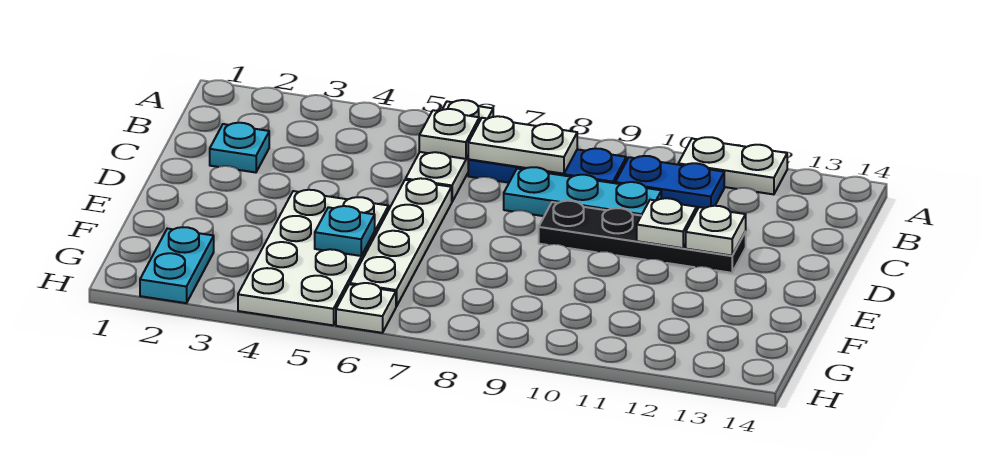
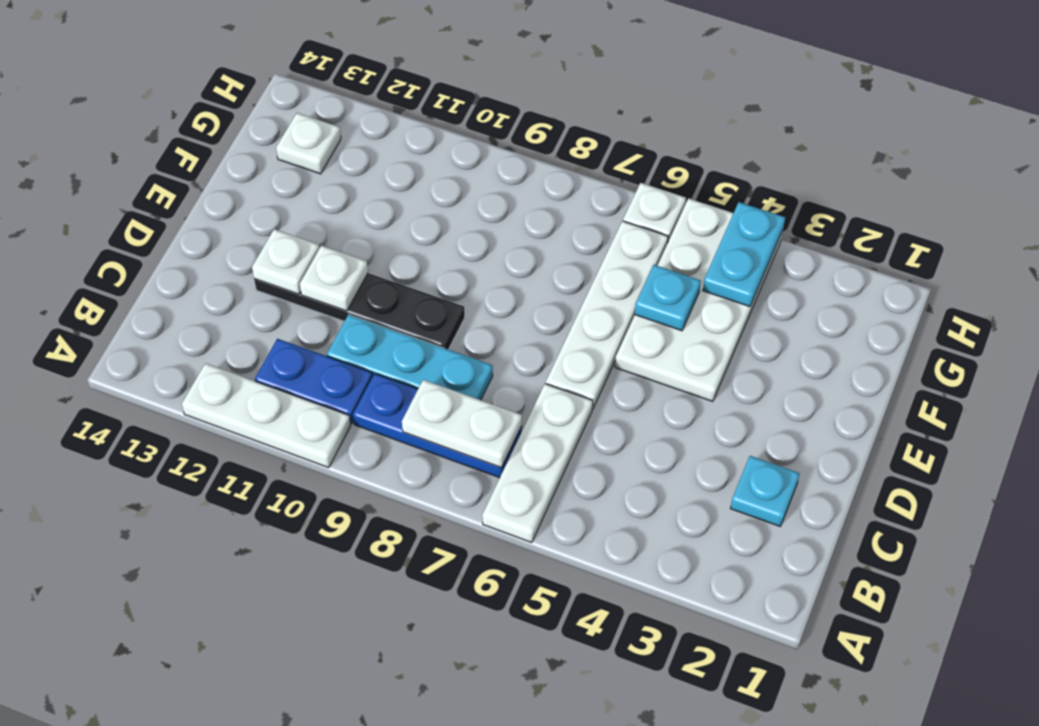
white 1x2 plate [678,137,787,194] -> white 1x3 plate [182,363,351,468]
white 1x1 plate [419,109,479,159] -> white 1x1 plate moved to [276,113,341,174]
cyan 1x2 plate [140,227,214,303] -> cyan 1x2 plate moved to [703,202,785,307]

